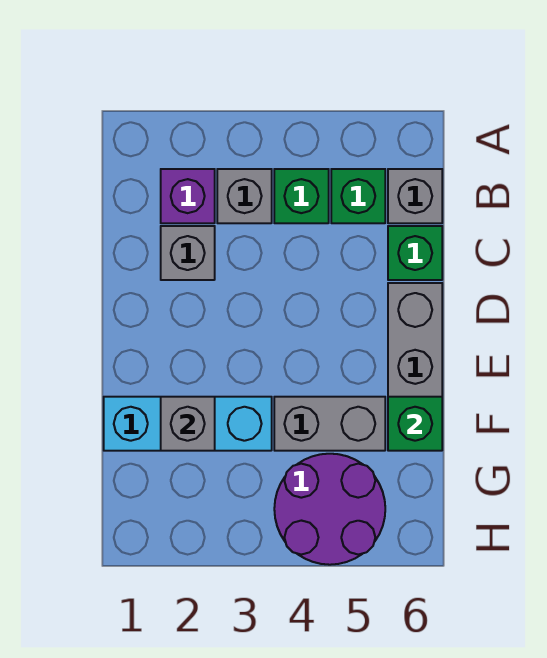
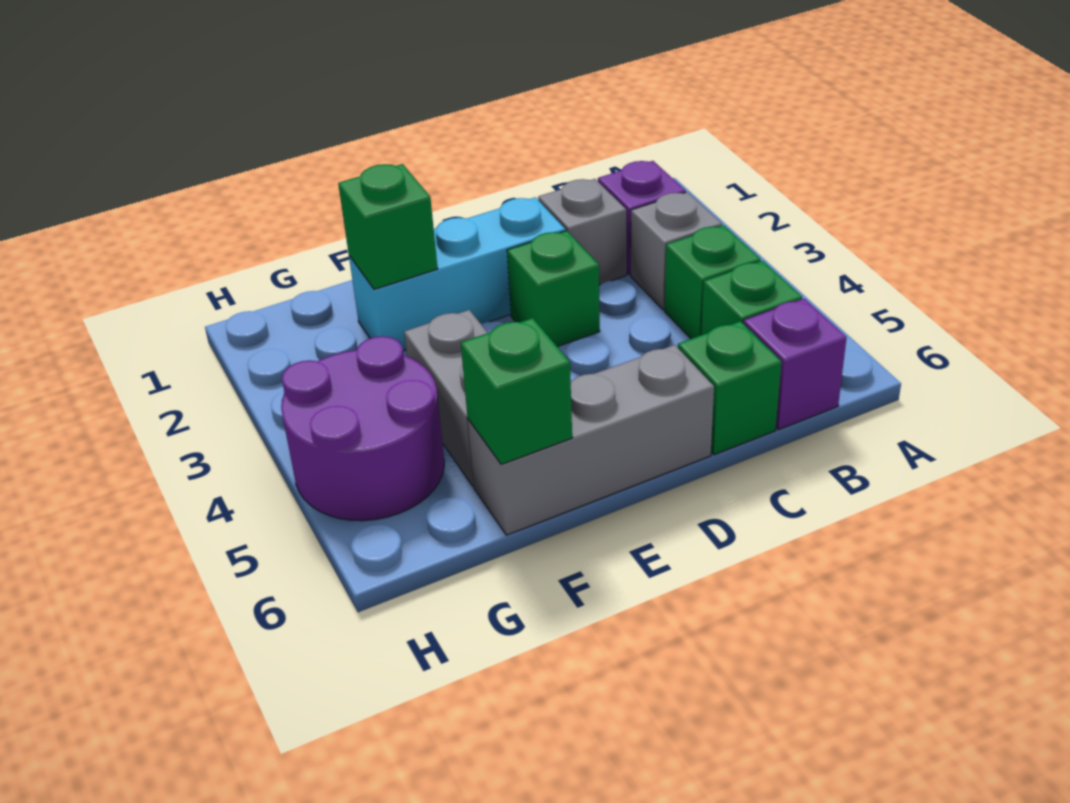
grey 1x1 brick [388,169,442,223] -> purple 1x1 brick [744,299,847,429]
none -> green 1x1 brick [507,231,600,347]
cyan 1x3 brick [104,397,272,451] -> cyan 1x3 brick turned to [349,197,565,351]
grey 1x1 brick [161,397,215,451] -> green 1x1 brick [338,164,438,289]

